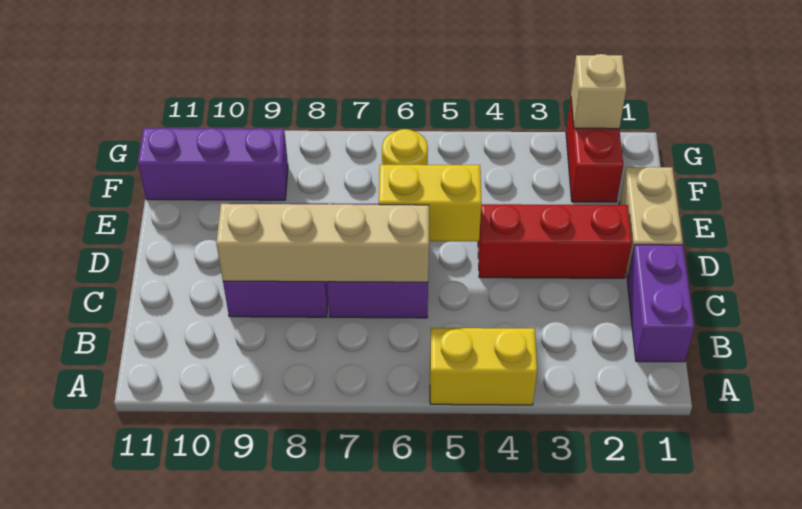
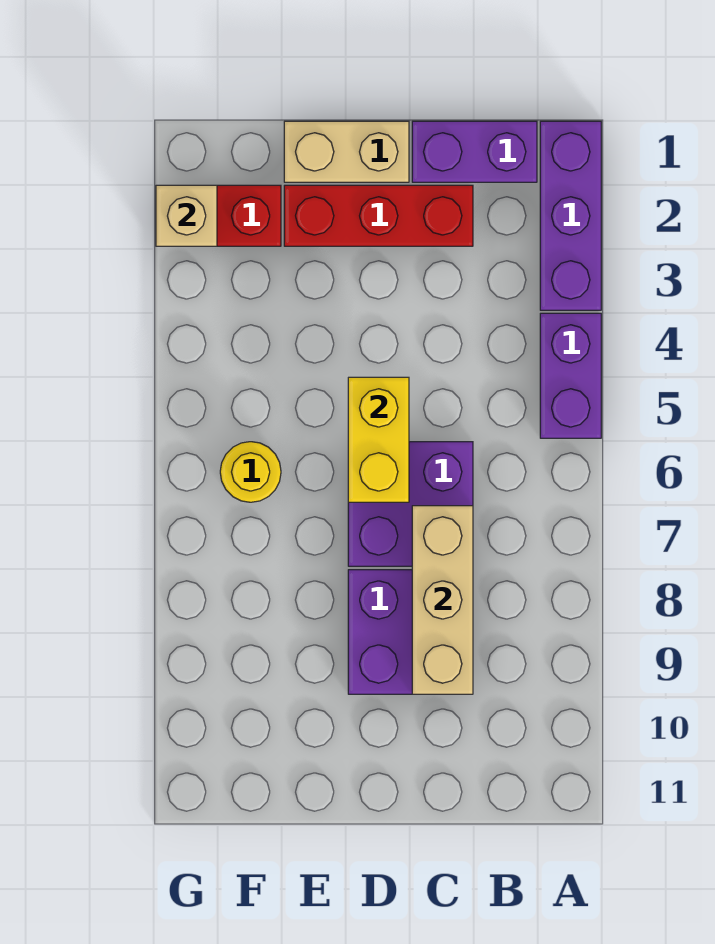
yellow 1x2 brick [430,328,537,405] -> purple 1x2 brick [540,313,601,438]
tan 1x4 brick [216,204,429,282] -> tan 1x3 brick [412,506,473,694]
red 1x3 brick [478,204,632,278] -> red 1x3 brick turned to [284,185,473,246]
purple 1x3 brick [138,128,288,200] -> purple 1x3 brick moved to [540,121,601,310]

